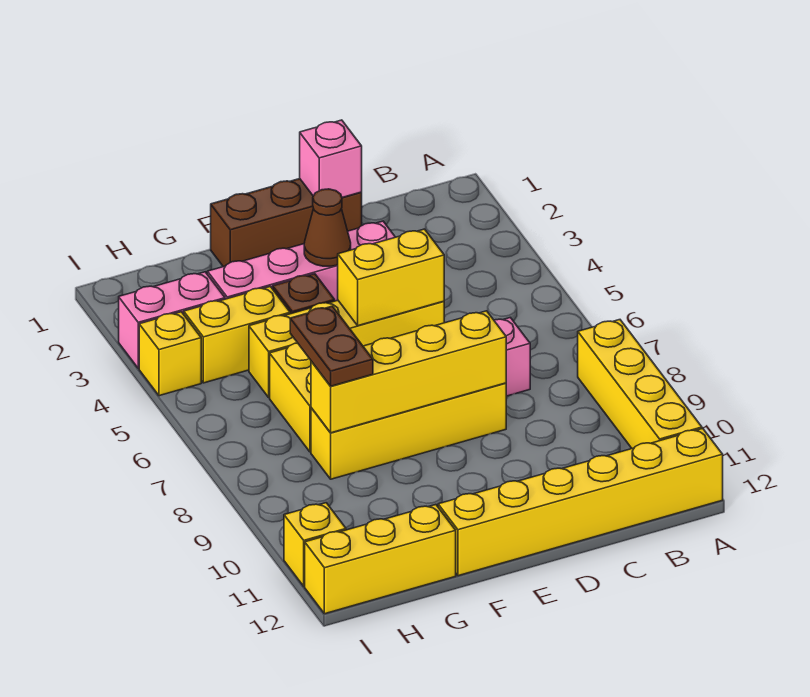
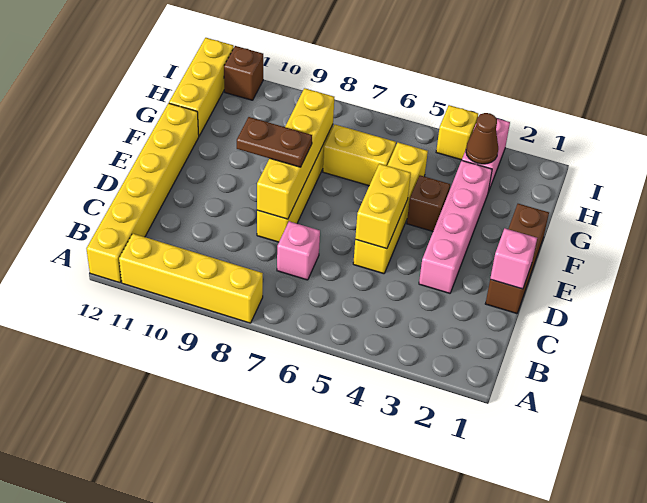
brown 1x1 cone [304,189,351,266] -> brown 1x1 cone moved to [466,113,498,164]
yellow 1x2 brick [184,286,290,383] -> none
brown 1x2 plate [290,306,373,386] -> brown 1x2 plate moved to [237,117,312,167]
yellow 1x1 brick [284,503,346,586] -> brown 1x1 brick [224,46,263,100]

